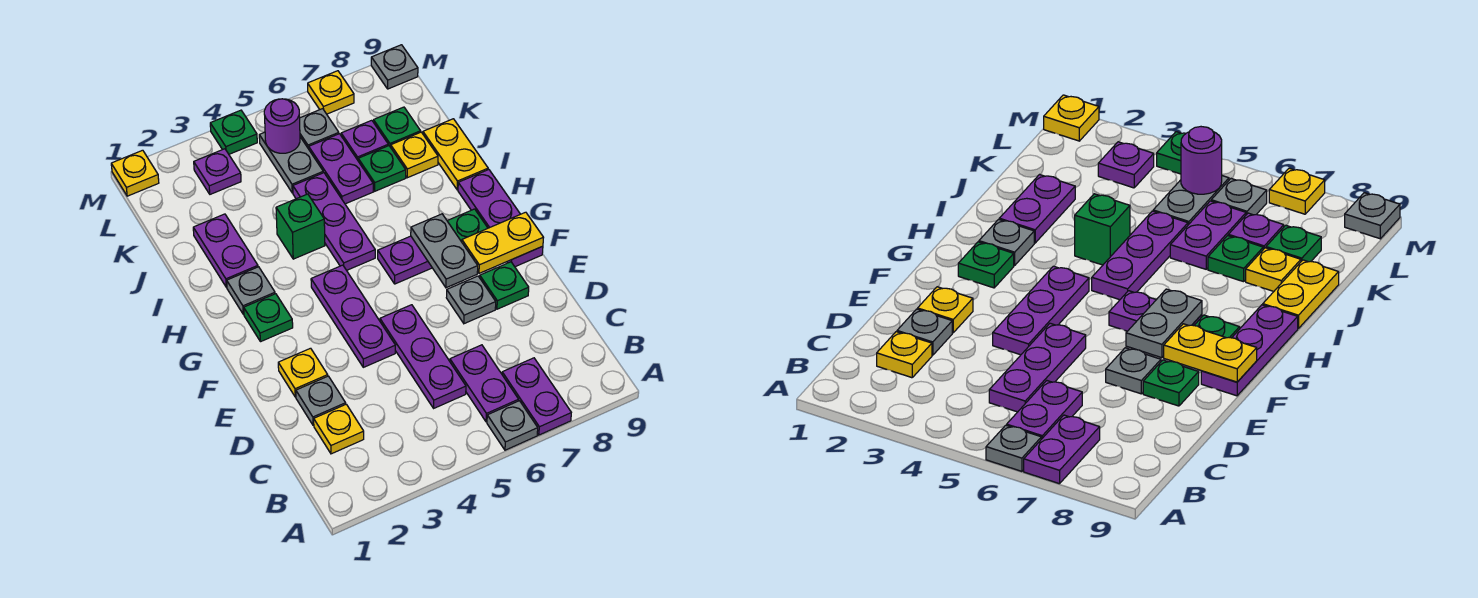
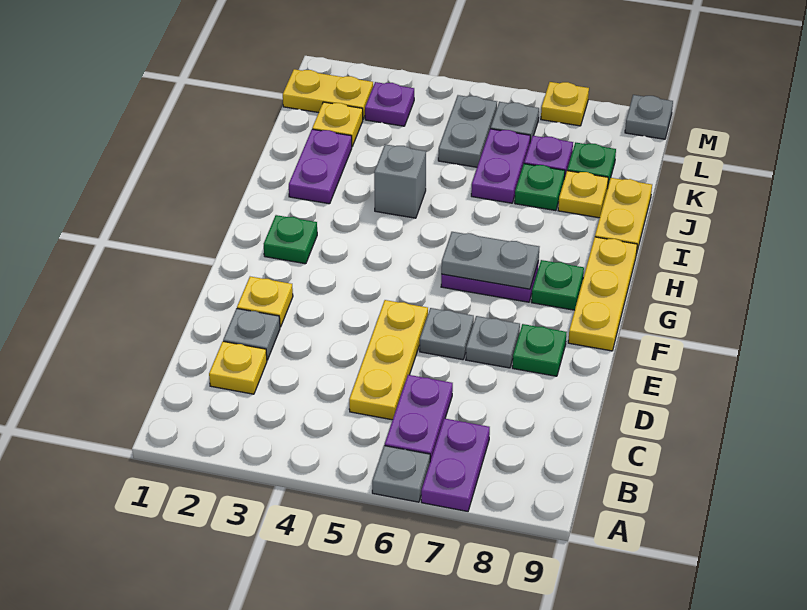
purple 1x3 plate [380,305,466,408] -> yellow 1x3 plate [349,300,428,420]
purple 1x3 plate [311,265,395,367] -> none
grey 1x2 plate [411,214,478,288] -> grey 1x2 plate turned to [441,232,539,289]
yellow 1x2 plate [462,212,544,273] -> yellow 1x2 plate moved to [283,69,373,119]
purple 1x3 plate [458,170,543,267] -> yellow 1x3 plate [568,237,637,351]
grey 1x1 plate [227,267,275,314] -> grey 1x1 plate moved to [420,308,474,360]
purple 1x3 plate [293,173,375,270] -> none
green 1x1 brick [276,194,325,259] -> grey 1x1 brick [374,144,426,218]
purple 1x1 round brick [264,99,300,153] -> none
yellow 1x1 plate [111,150,159,196] -> yellow 1x1 plate moved to [312,102,363,146]
green 1x1 plate [210,110,257,154] -> none

